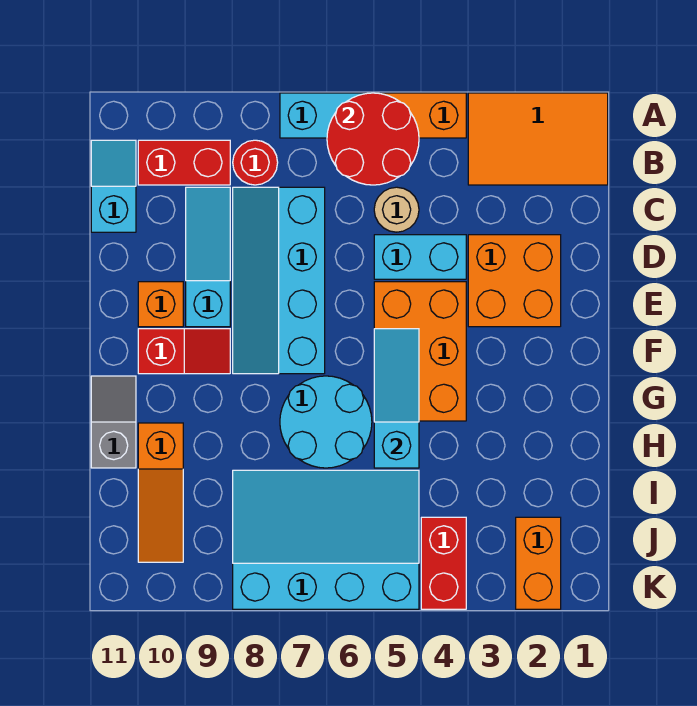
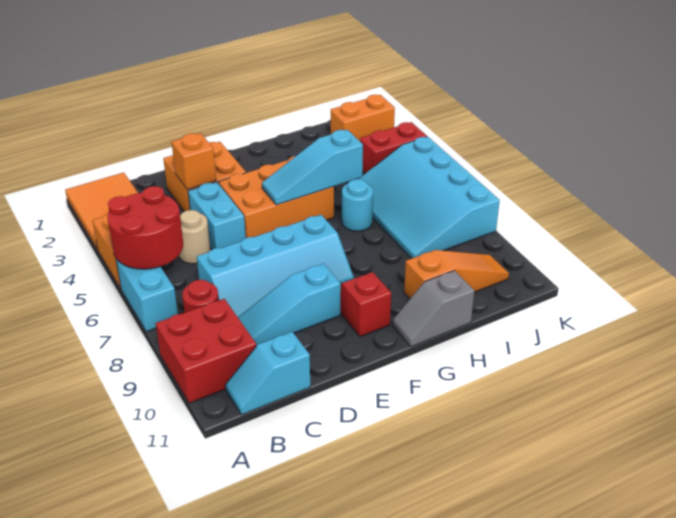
red 1x2 brick [138,140,230,185] -> red 2x2 brick [156,299,256,403]
orange 1x1 brick [138,282,183,327] -> orange 1x1 brick moved to [172,133,216,190]
cyan 2x2 round brick [280,376,372,468] -> cyan 1x1 round brick [342,179,373,231]

